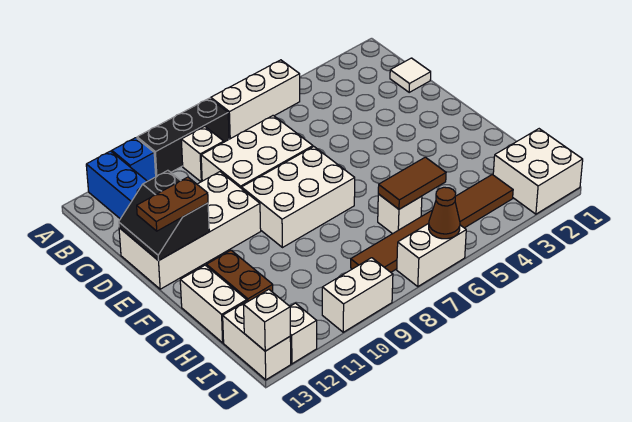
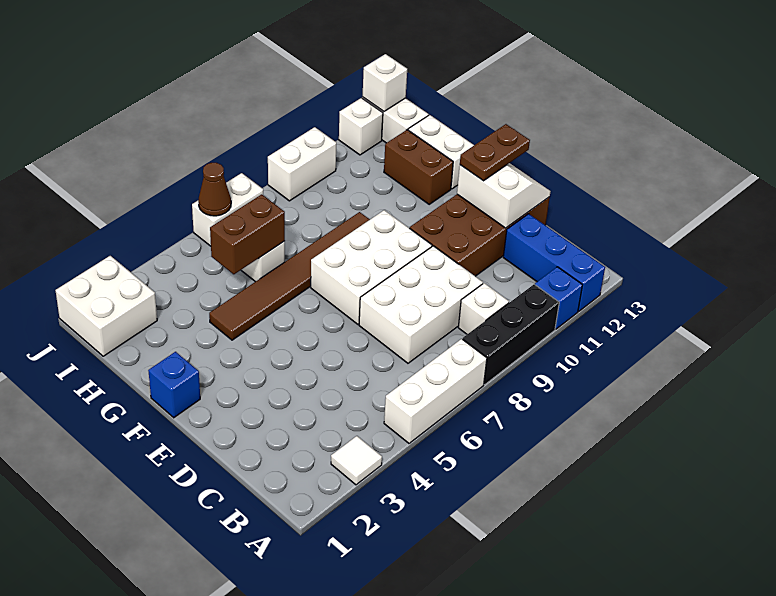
white 1x1 tile [390,58,431,92] -> white 1x1 tile moved to [331,436,382,485]
white 2x4 brick [119,172,261,289] -> brown 2x4 brick [410,194,550,276]
black 2x2 slope [119,170,209,261] -> white 2x2 slope [457,163,551,228]
none -> blue 1x1 brick [148,352,200,418]
brown 1x2 tile [378,157,446,209] -> brown 1x2 brick [210,194,285,274]
brown 1x6 tile [351,174,513,272] -> brown 1x6 tile moved to [209,212,370,340]

